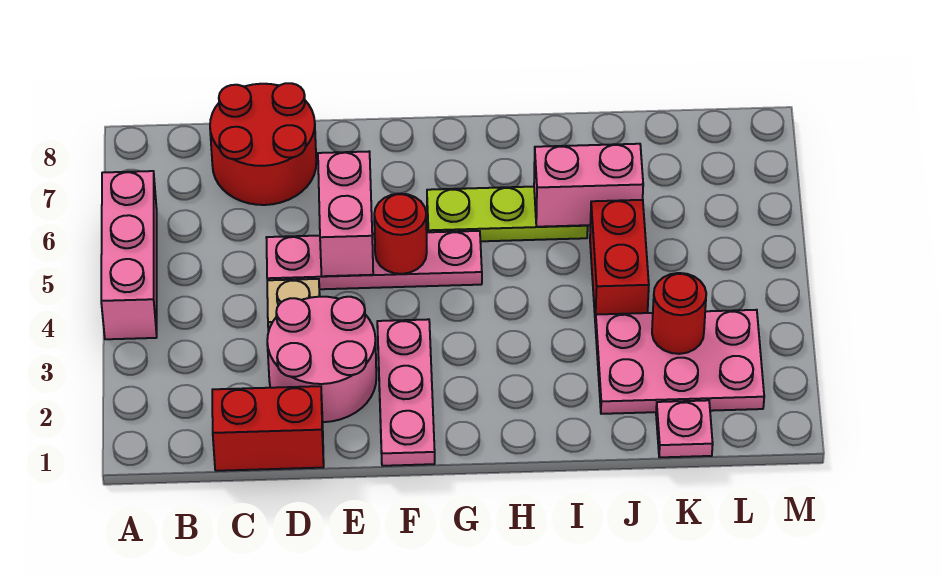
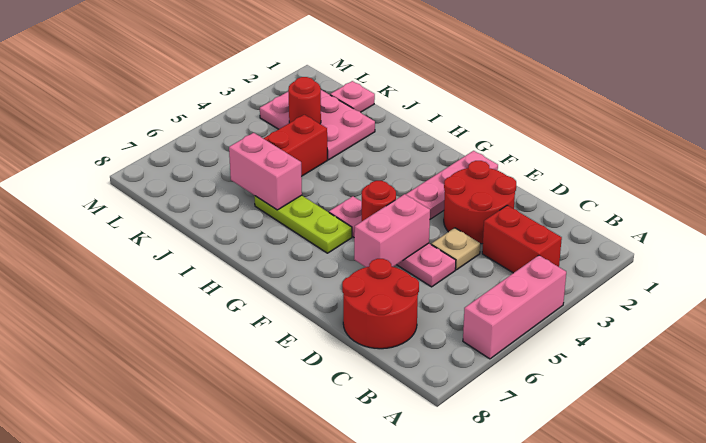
red 1x2 brick [212,386,324,471] -> red 1x2 brick moved to [482,205,562,273]
pink 2x2 round brick [267,296,376,422] -> red 2x2 round brick [444,161,516,244]

